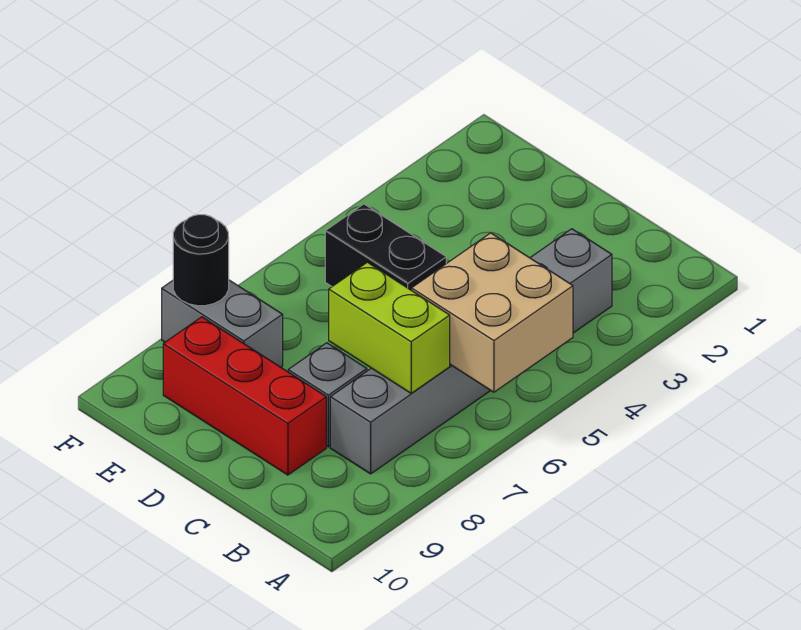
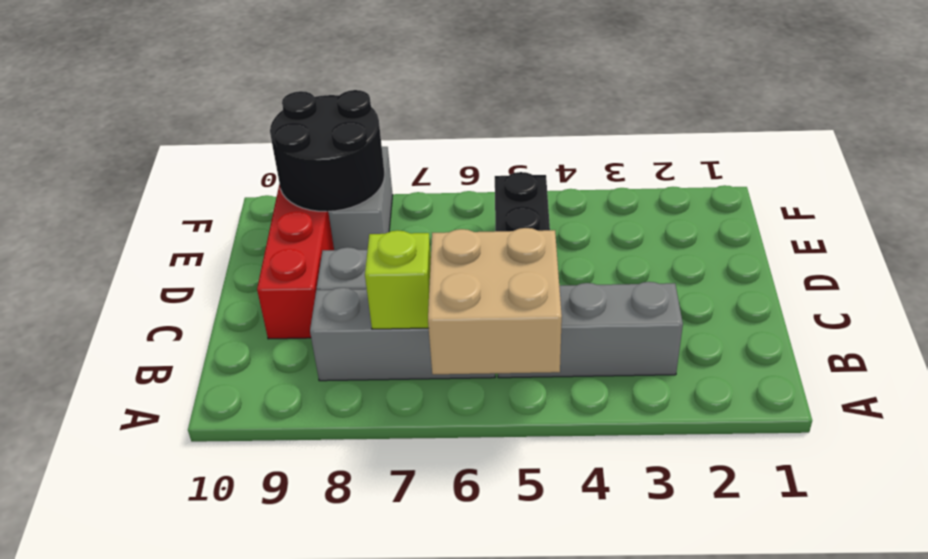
lime 1x2 brick [329,262,450,393] -> lime 1x1 brick [365,230,431,329]
black 1x1 round brick [173,215,229,306] -> black 2x2 round brick [270,90,384,212]

